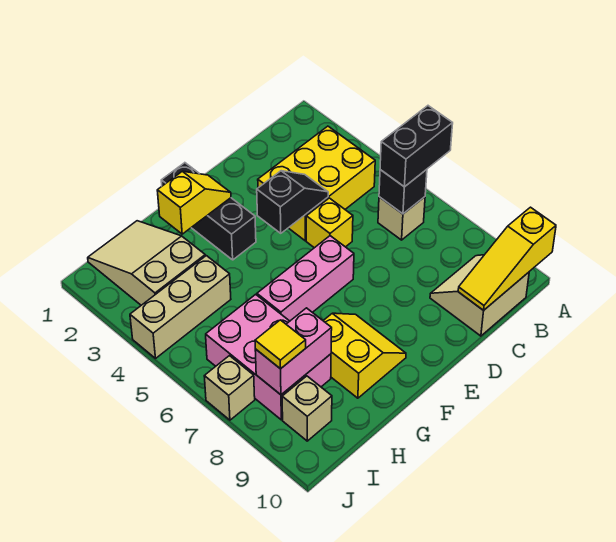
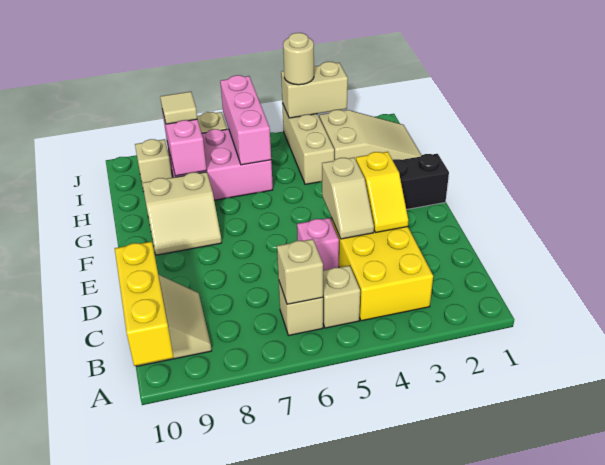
black 1x2 brick [380,106,453,187] -> none
yellow 1x3 slope [458,207,556,310] -> yellow 1x3 brick [115,242,174,366]
none -> tan 1x1 brick [323,266,360,328]
black 1x1 brick [379,169,427,214] -> tan 1x1 brick [277,239,323,304]
black 1x2 slope [257,171,328,233] -> tan 1x2 slope [322,157,374,239]
yellow 1x1 brick [306,198,353,248] -> pink 1x1 brick [297,218,339,271]
pink 1x3 brick [257,236,354,321] -> pink 1x3 brick moved to [220,75,271,165]
yellow 1x2 slope [157,171,231,234] -> yellow 1x2 slope moved to [356,152,408,232]
yellow 2x2 slope [323,313,406,398] -> tan 2x2 slope [142,172,222,255]
yellow 1x1 tile [255,320,306,369] -> tan 1x1 tile [160,92,197,124]
none -> tan 1x2 brick [281,62,348,118]
none -> tan 1x1 round brick [283,33,314,85]

